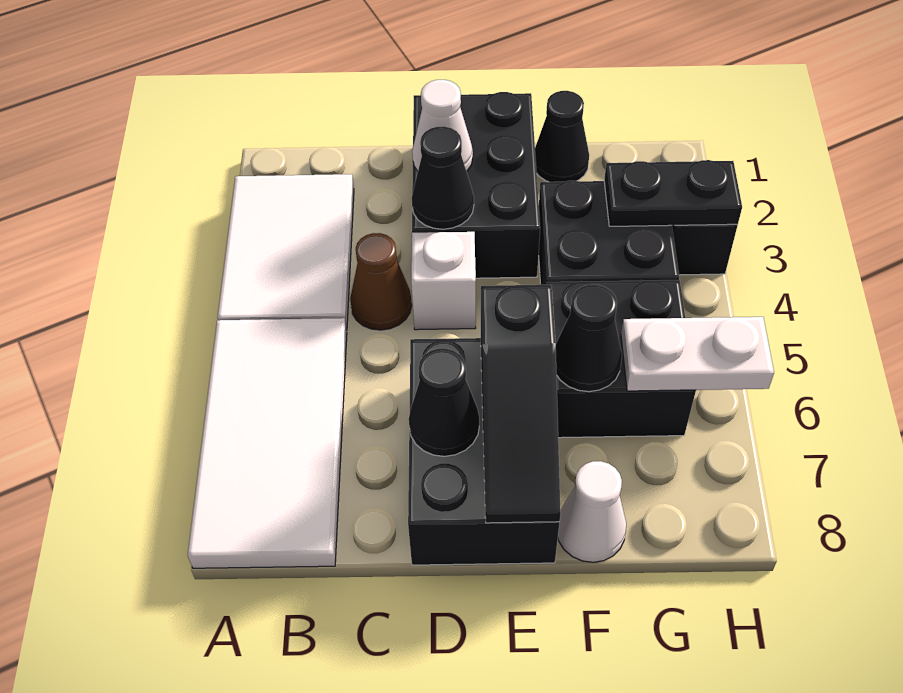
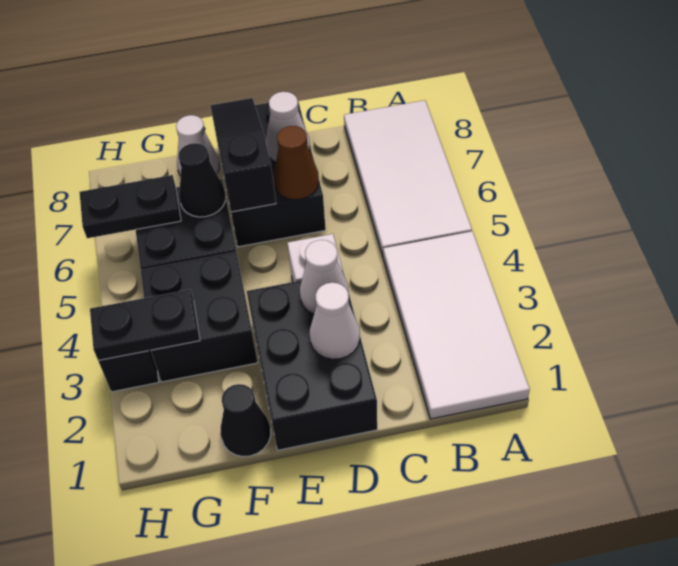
white 2x3 tile [217,174,354,330] -> white 2x4 tile [383,231,530,419]
brown 1x1 cone [350,233,412,330] -> brown 1x1 cone moved to [274,126,319,200]
black 1x1 cone [412,126,474,229] -> white 1x1 cone [300,240,349,314]
black 1x1 cone [409,348,479,456] -> white 1x1 cone [266,92,310,162]
white 1x2 plate [621,317,774,391] -> black 1x2 plate [79,175,181,238]

